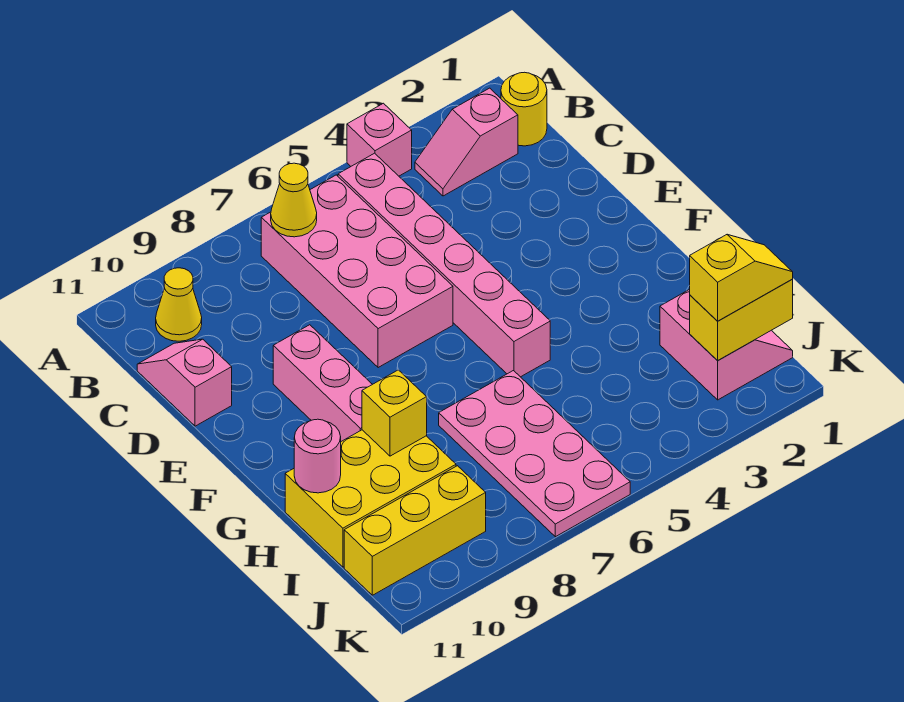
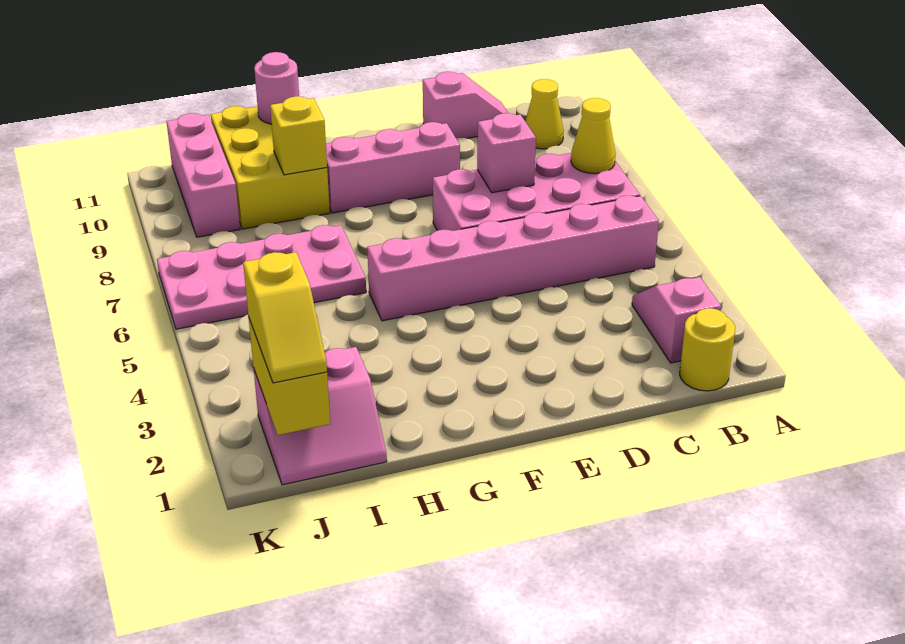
pink 1x1 brick [347,103,412,176] -> pink 1x1 brick moved to [477,113,536,193]
yellow 1x3 brick [344,466,486,595] -> pink 1x3 brick [166,113,240,237]

